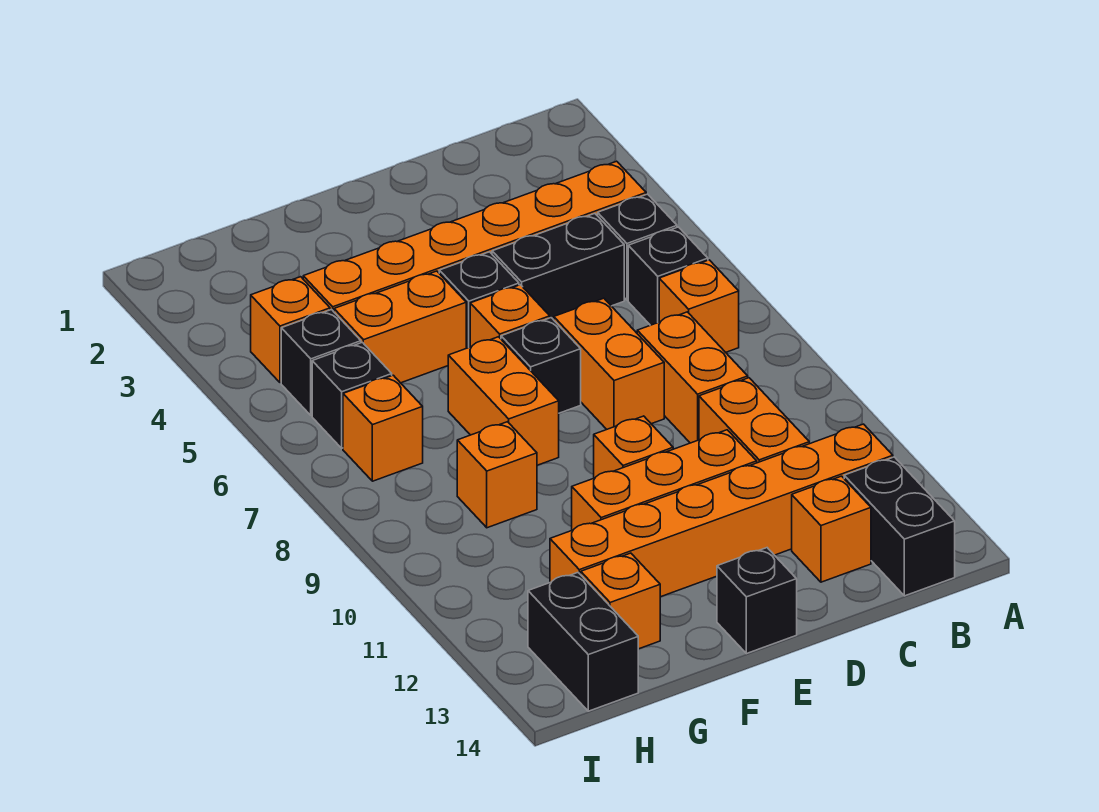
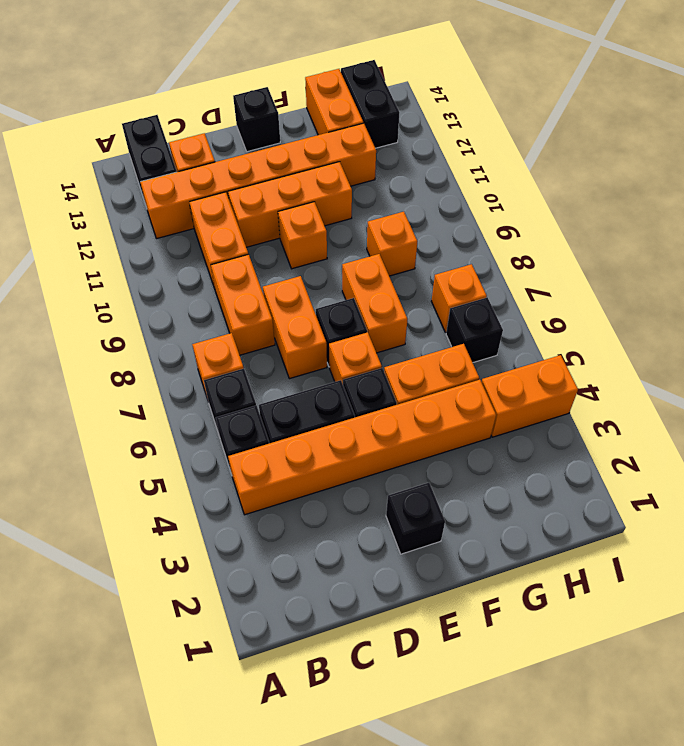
orange 1x1 brick [581,553,660,649] -> orange 1x2 brick [305,69,363,135]
orange 1x1 brick [251,277,330,383] -> orange 1x2 brick [482,355,578,437]
black 1x1 brick [281,310,361,415] -> black 1x1 brick moved to [386,482,445,554]

